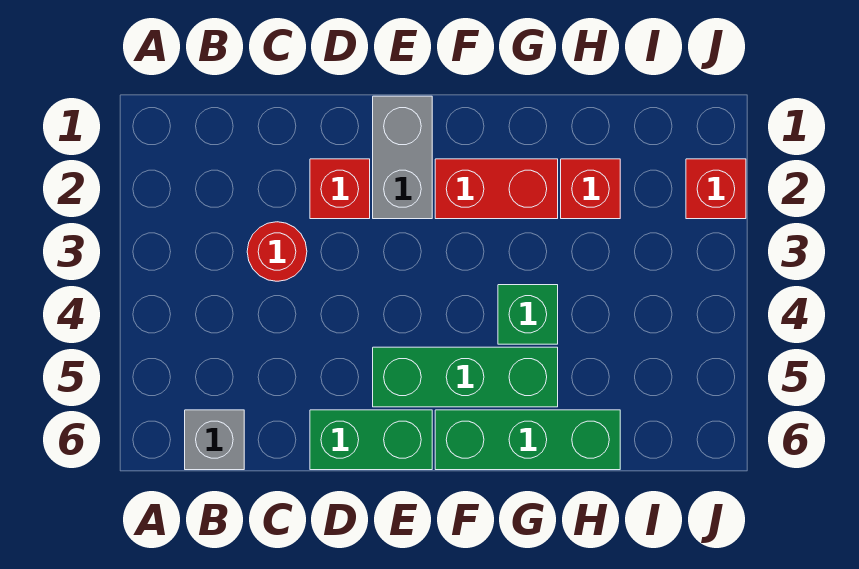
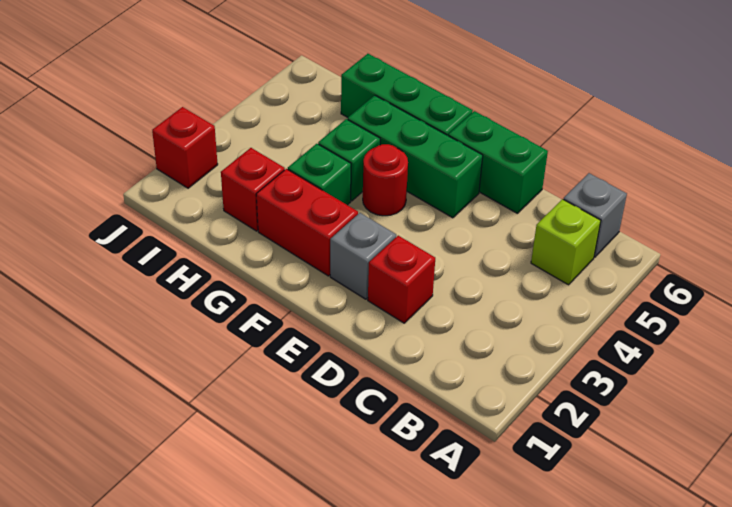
none -> lime 1x1 brick [531,199,601,285]
red 1x1 round brick [247,222,307,281] -> red 1x1 round brick moved to [363,144,408,216]
grey 1x2 brick [373,96,432,219] -> grey 1x1 brick [330,213,396,299]
none -> green 1x1 brick [288,144,351,205]

